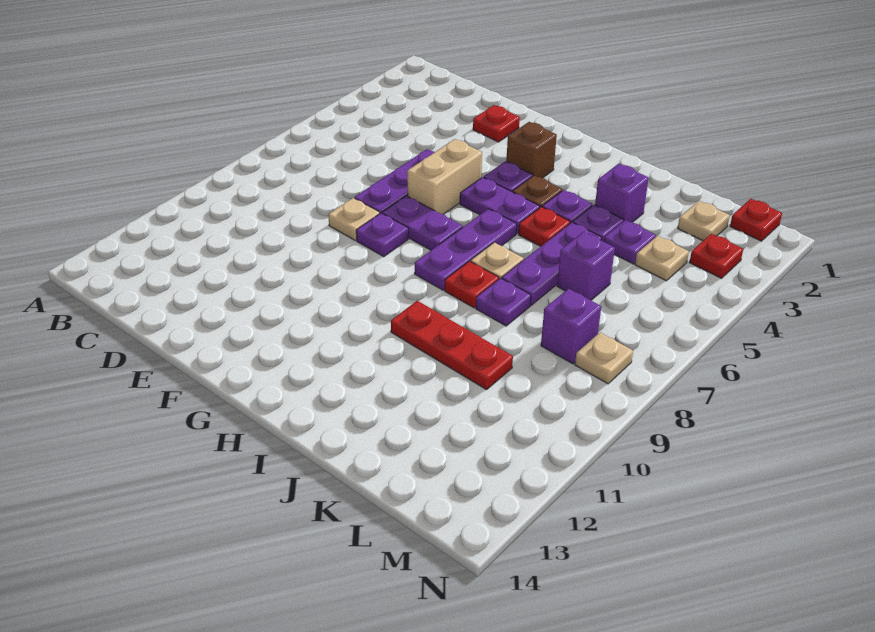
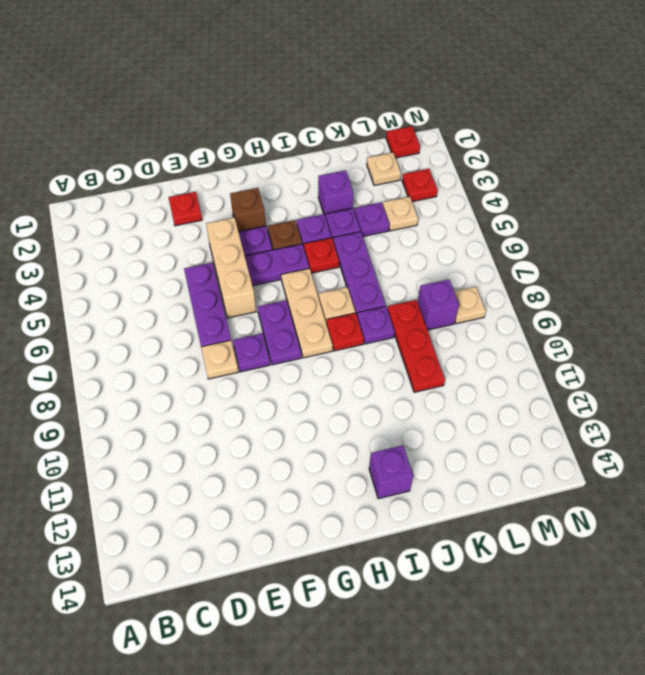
tan 1x2 brick [407,139,482,214] -> tan 1x3 brick [206,217,256,318]
purple 1x2 plate [382,196,463,250] -> purple 1x2 plate turned to [258,300,301,365]
purple 1x3 plate [415,209,517,290] -> tan 1x3 plate [281,268,333,358]
red 1x3 plate [391,301,513,390] -> red 1x3 plate turned to [387,300,445,392]
purple 1x1 brick [557,232,615,300] -> purple 1x1 brick moved to [369,445,413,499]

